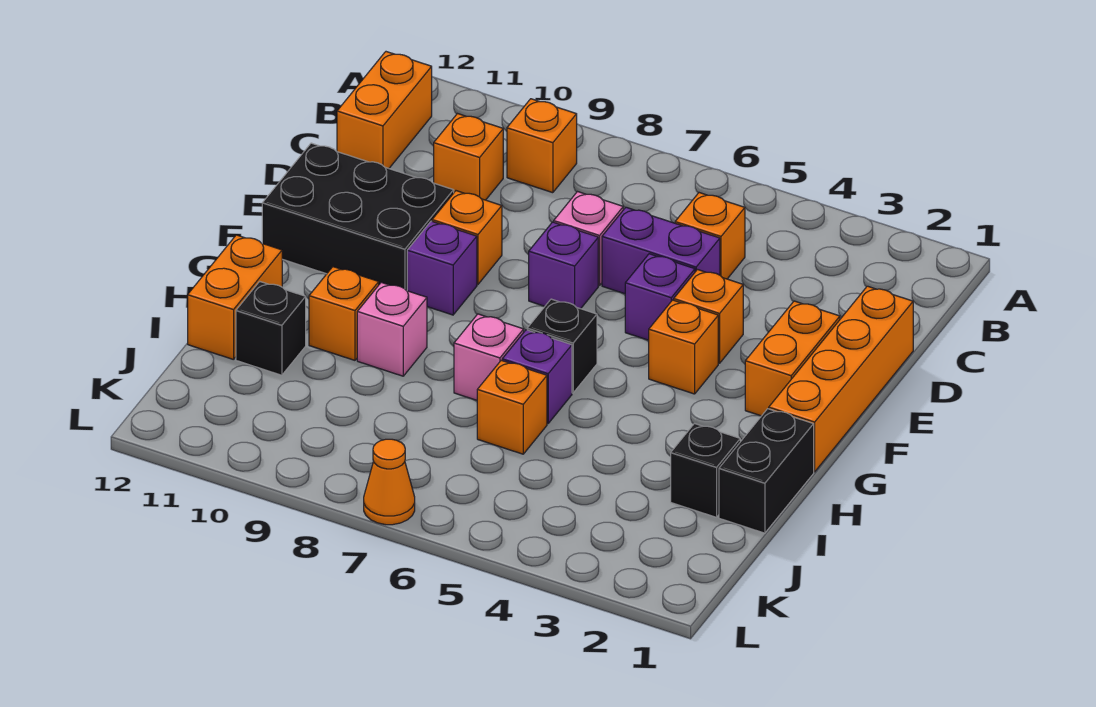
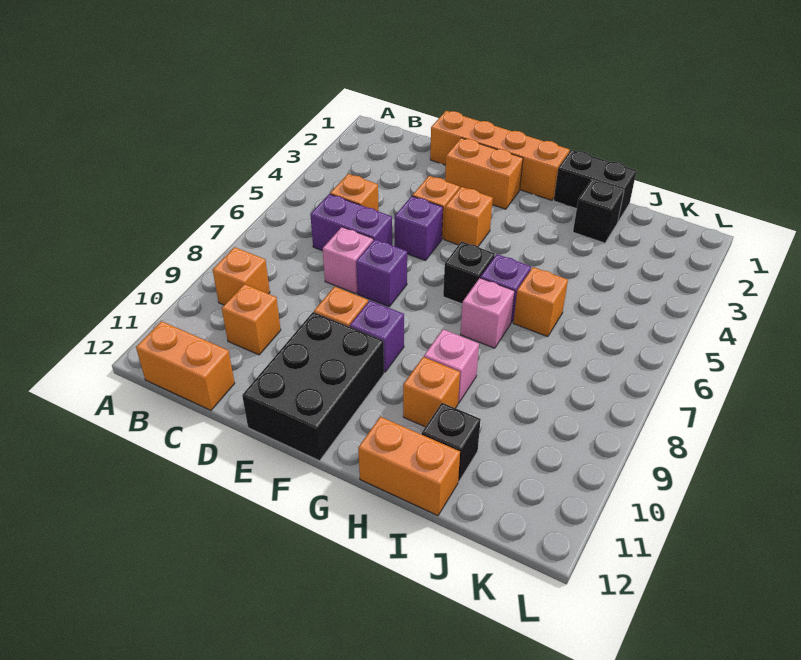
purple 1x2 brick [602,207,720,294] -> purple 1x2 brick turned to [310,194,392,251]
orange 1x1 cone [364,439,415,525] -> none

